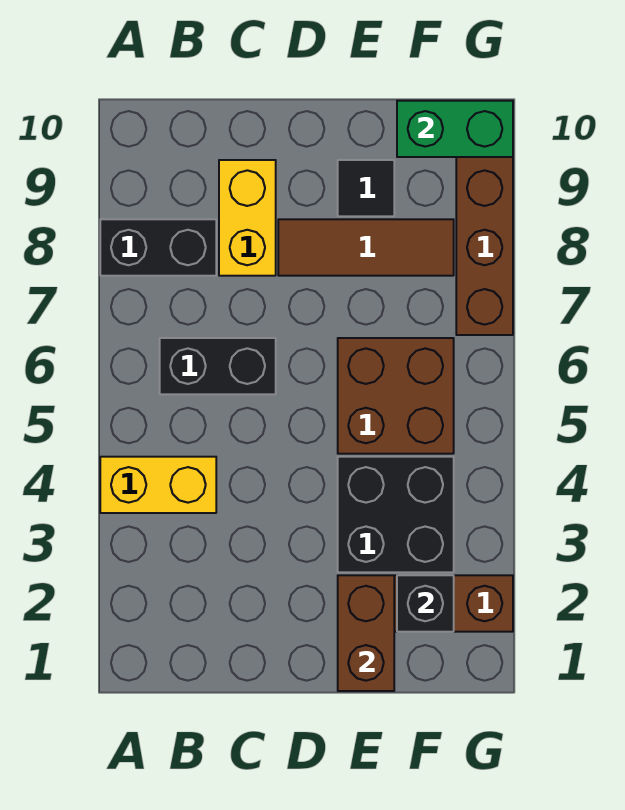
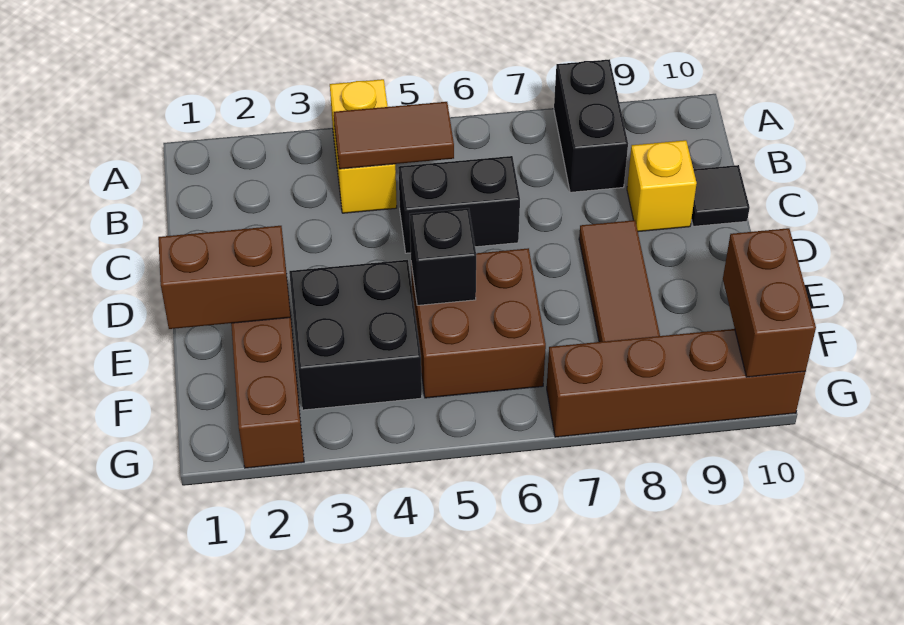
none -> brown 1x2 tile [334,102,454,169]
black 1x2 brick [160,338,276,394] -> black 1x2 brick turned to [398,156,520,253]
yellow 1x2 brick [219,160,276,276] -> yellow 1x1 brick [627,140,697,232]
black 1x1 tile [338,160,394,216] -> black 1x1 tile moved to [691,165,750,226]
black 1x1 brick [397,575,454,632] -> black 1x1 brick moved to [410,208,476,305]
green 1x2 brick [397,101,513,157] -> brown 1x2 brick [723,228,816,377]

